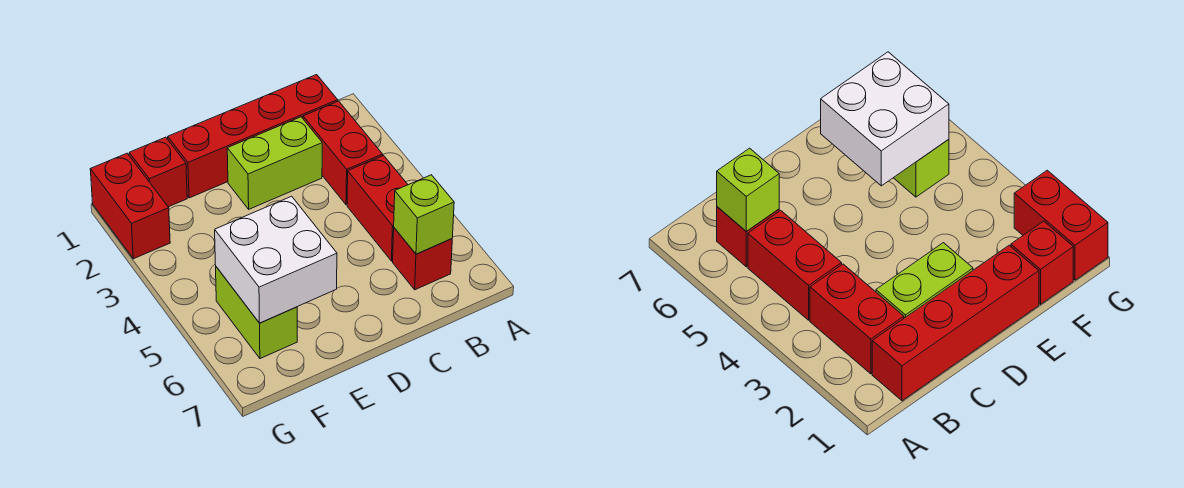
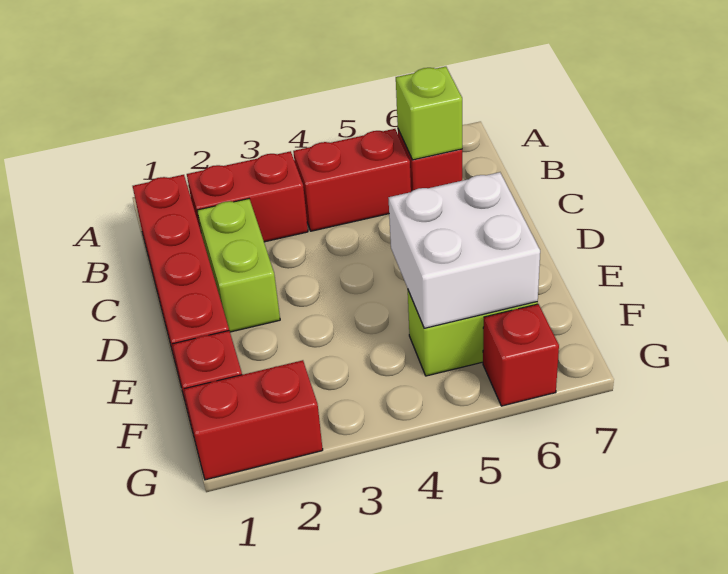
none -> red 1x1 brick [483,304,559,406]

